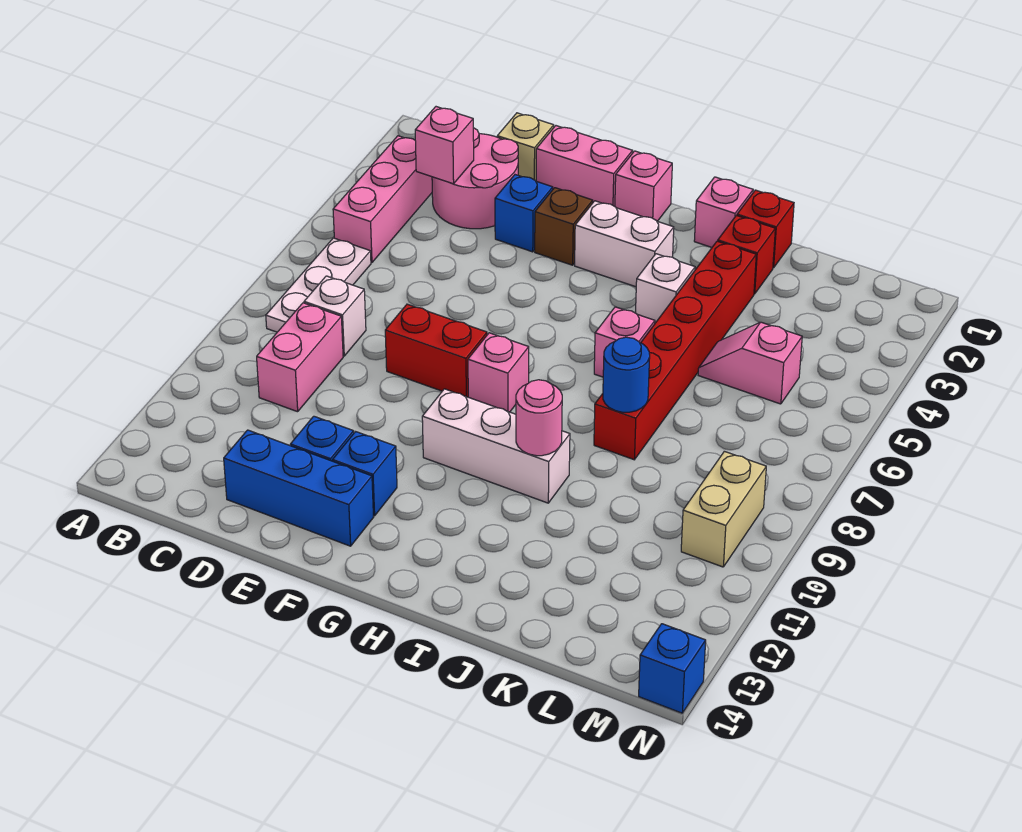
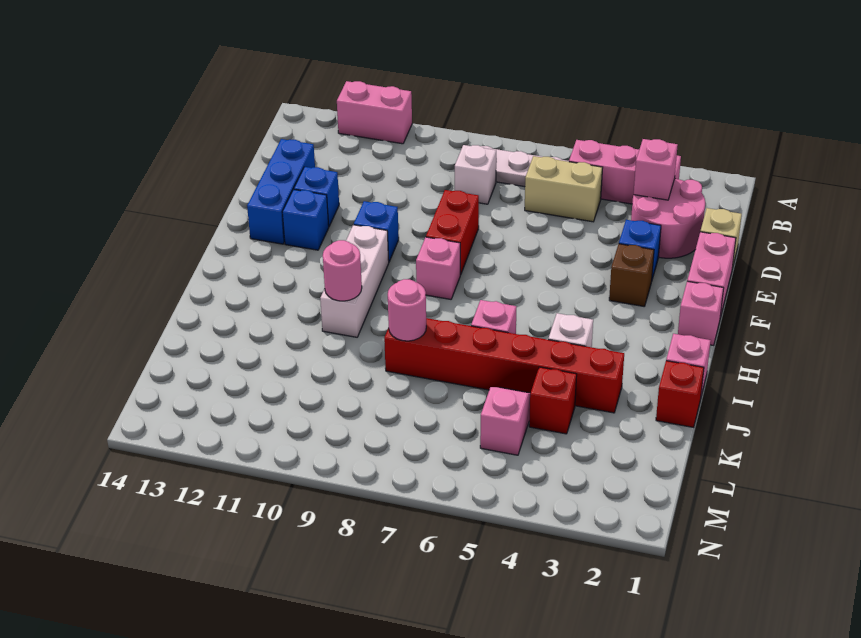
pink 1x2 brick [257,303,343,412] -> pink 1x2 brick moved to [337,81,412,144]
white 1x2 brick [575,201,674,287] -> none
red 1x1 brick [718,215,775,294] -> red 1x1 brick moved to [529,367,577,434]
blue 1x1 round brick [603,337,650,412] -> pink 1x1 round brick [388,279,426,341]
tan 1x2 brick [681,451,766,567] -> tan 1x2 brick moved to [525,156,603,222]
blue 1x1 brick [639,624,706,713] -> blue 1x1 brick moved to [354,201,399,262]

